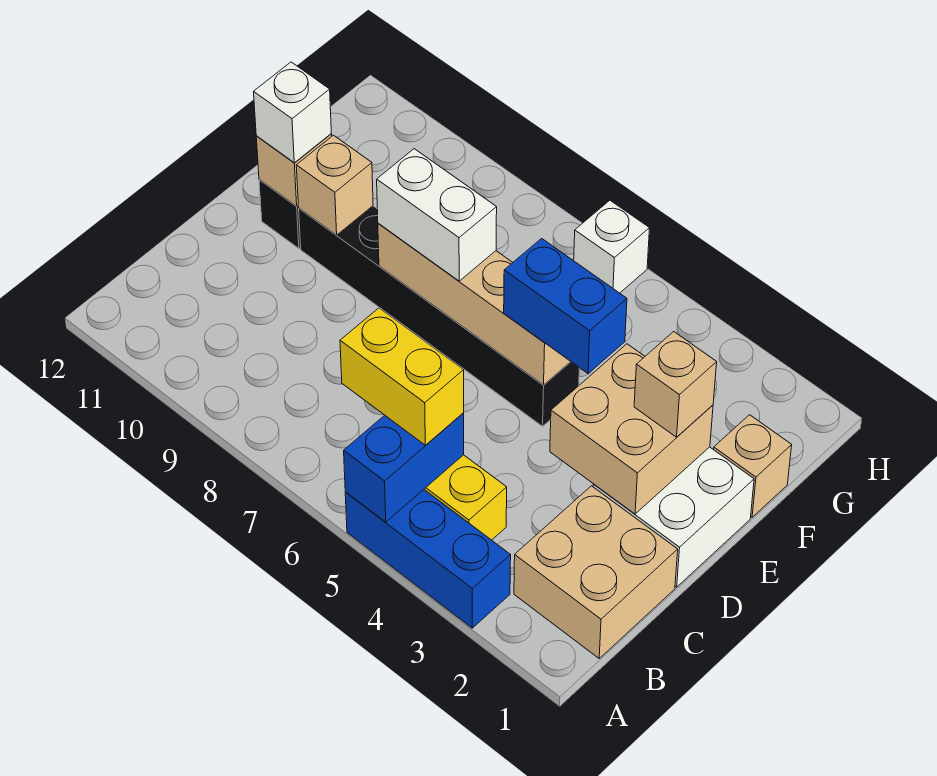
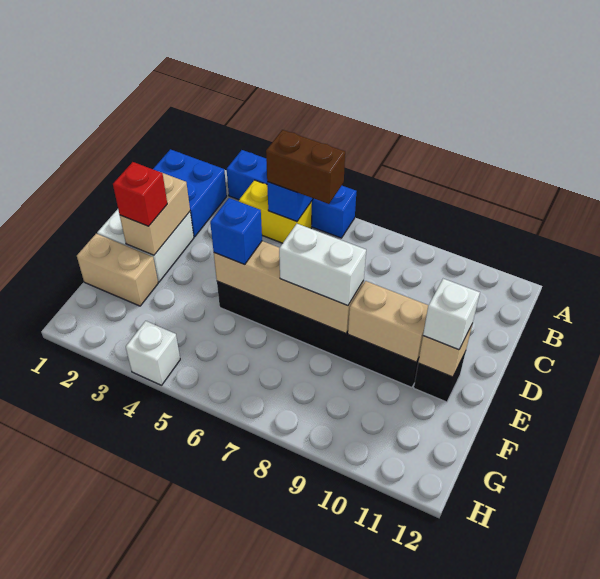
blue 1x3 brick [345,490,511,628] -> blue 1x4 brick [227,150,357,238]
tan 2x2 brick [514,486,678,658] -> blue 2x2 brick [153,149,227,237]
yellow 1x2 brick [340,308,464,445] -> brown 1x2 brick [266,130,345,204]
tan 2x2 brick [550,344,713,514] -> tan 1x2 brick [120,173,190,255]
tan 1x1 brick [634,332,717,437] -> red 1x1 brick [113,162,167,226]
blue 1x2 brick [504,238,627,374] -> blue 1x1 brick [210,198,262,264]
tan 1x1 brick [296,135,373,235] -> tan 1x2 brick [348,281,428,362]
tan 1x1 brick [714,415,792,517] -> tan 1x2 brick [77,234,158,306]
white 1x1 brick [574,200,650,293] -> white 1x1 brick moved to [126,321,180,385]

